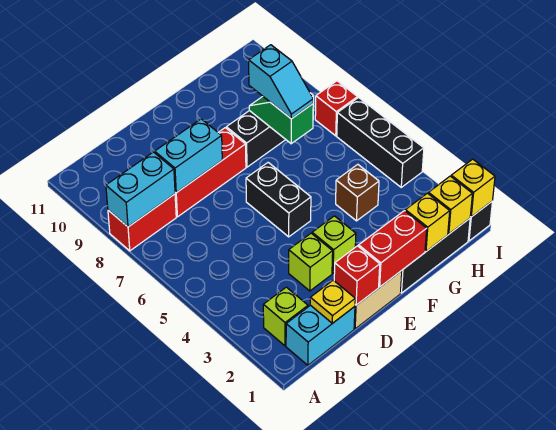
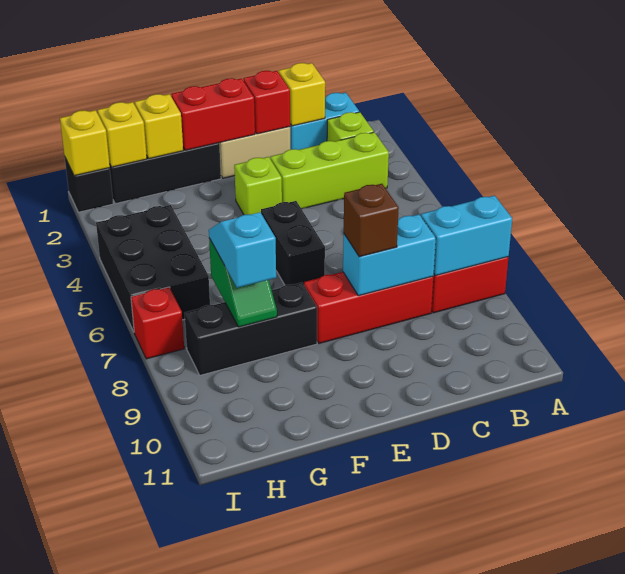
yellow 1x1 plate [310,280,355,323] -> yellow 1x1 brick [279,63,325,126]
lime 1x1 brick [289,233,333,291] -> lime 1x3 brick [270,132,389,209]
brown 1x1 brick [336,164,379,221] -> brown 1x1 brick moved to [344,184,399,257]
black 1x3 brick [337,98,424,187] -> black 2x3 brick [96,205,210,331]

